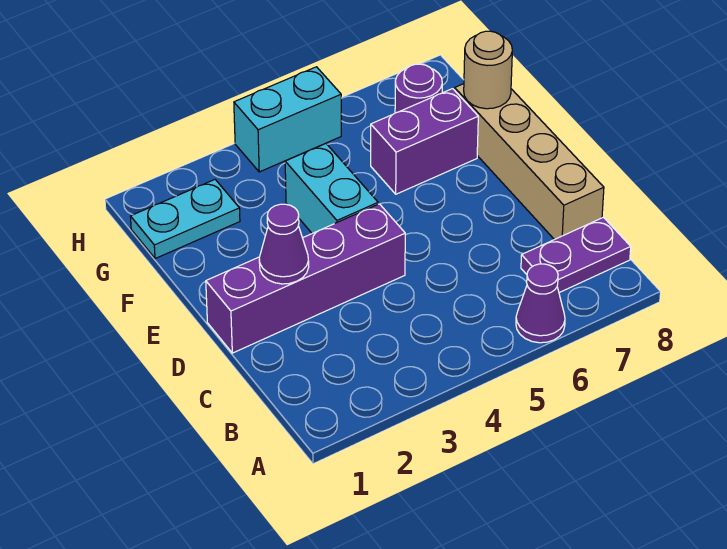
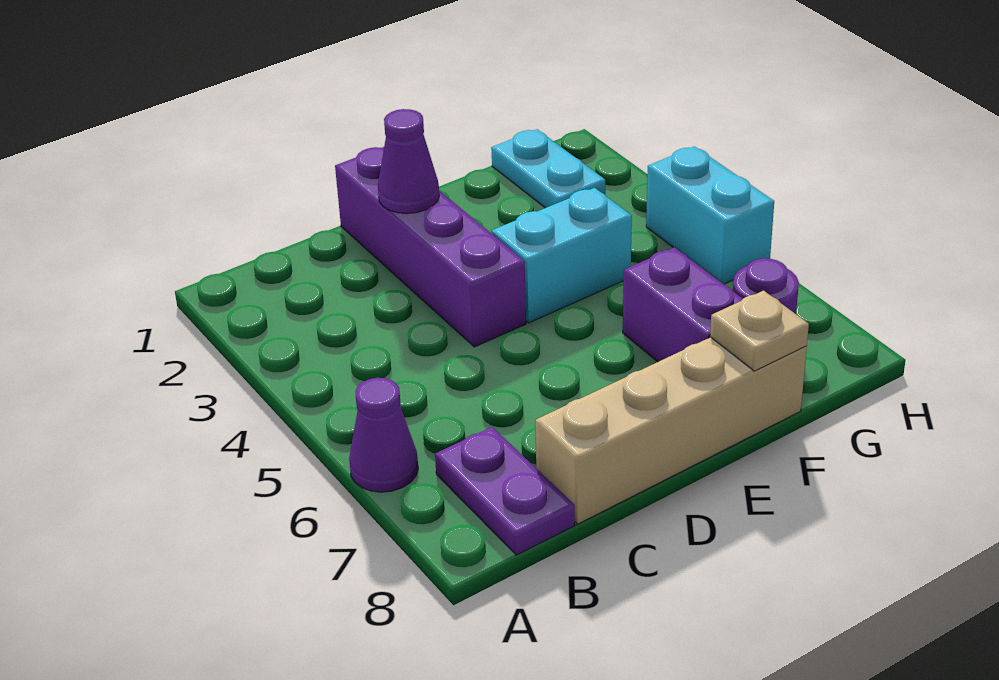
tan 1x1 round brick [464,31,512,109] -> tan 1x1 plate [710,291,809,371]

